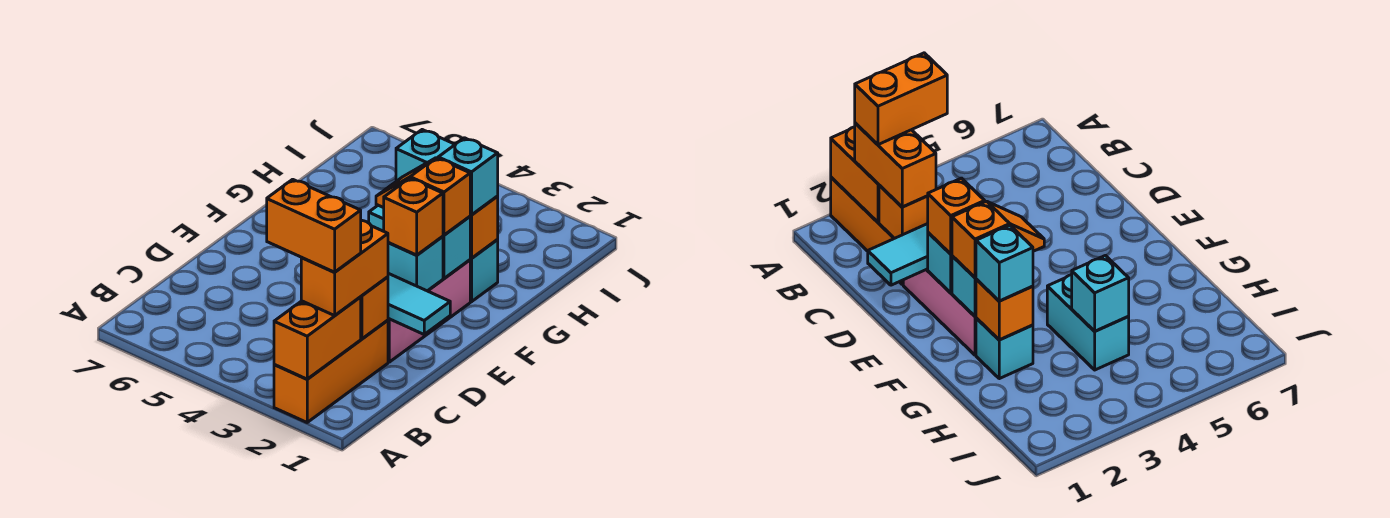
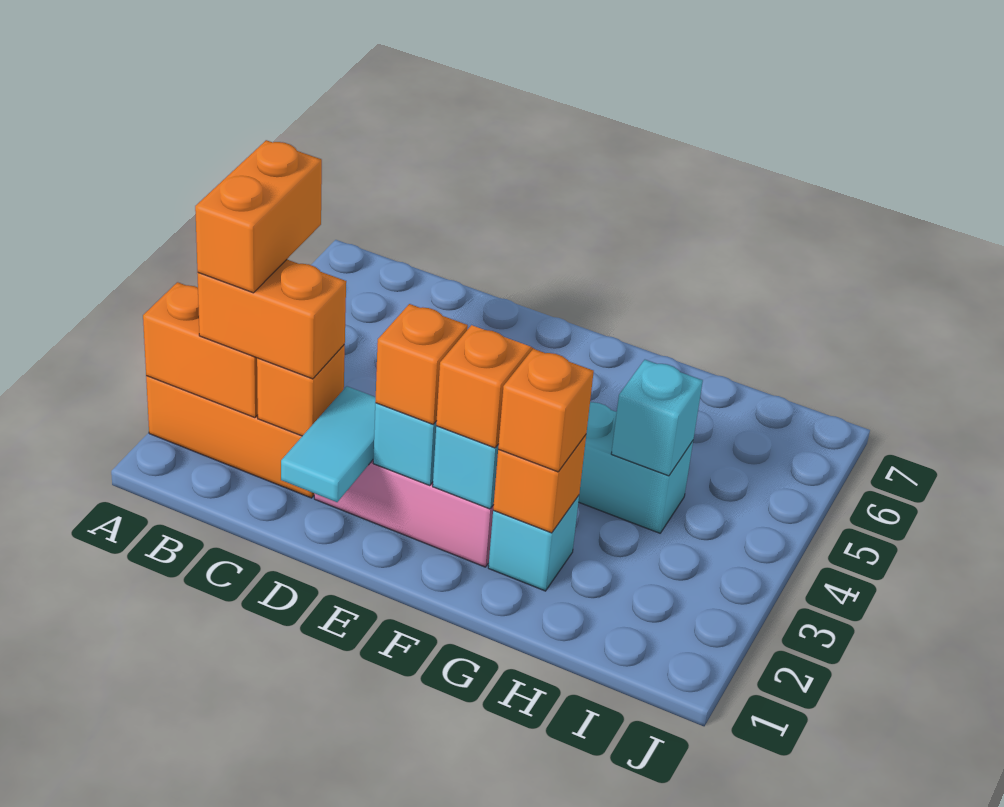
cyan 1x1 brick [438,138,498,215] -> orange 1x1 brick [498,349,594,472]

